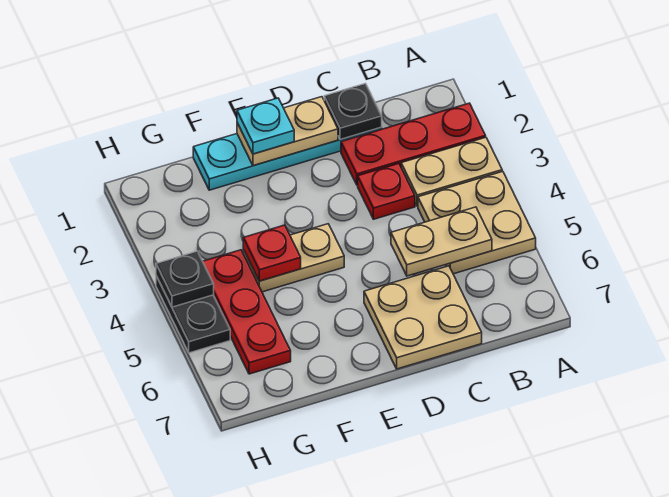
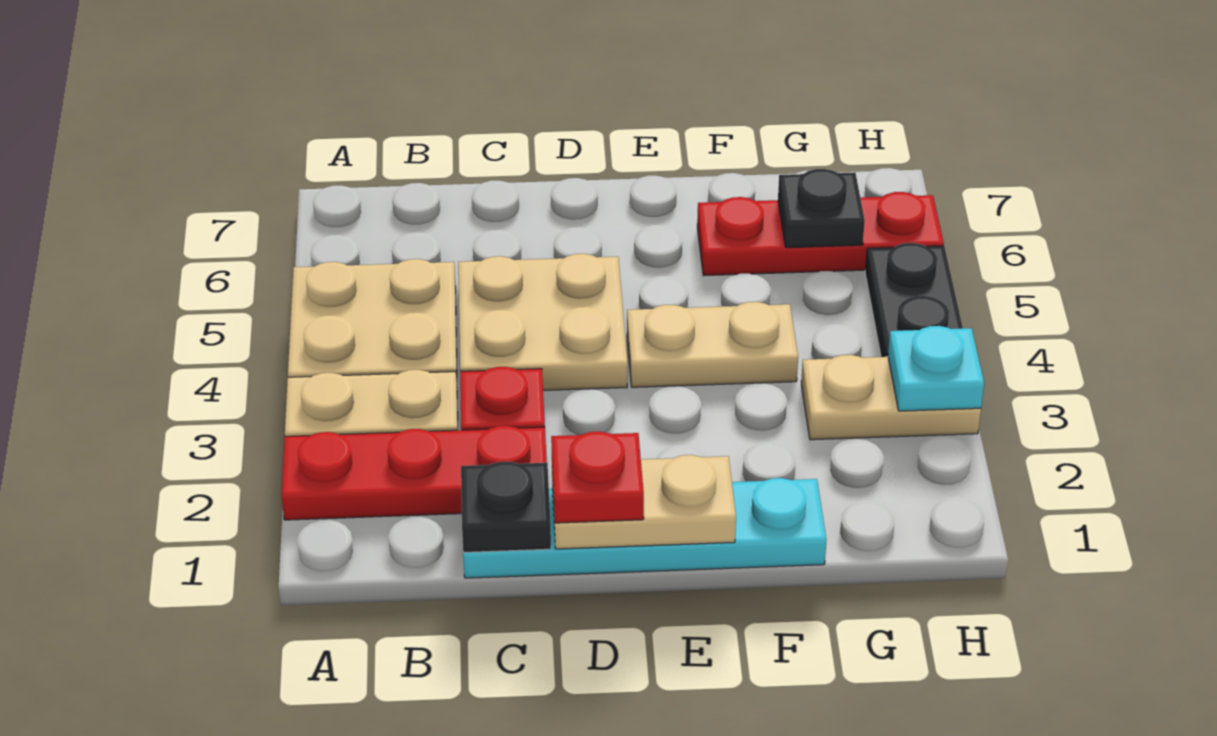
tan 1x2 plate [391,207,492,276] -> tan 1x2 plate moved to [801,355,981,440]
tan 2x2 plate [364,266,482,369] -> tan 2x2 plate moved to [458,254,628,390]
cyan 1x1 plate [237,98,294,154] -> cyan 1x1 plate moved to [888,326,984,411]
red 1x1 plate [243,225,301,281] -> red 1x1 plate moved to [551,431,644,523]
red 1x3 plate [203,250,291,374] -> red 1x3 plate turned to [697,192,944,276]
black 1x1 plate [156,251,214,307] -> black 1x1 plate moved to [778,169,865,248]

